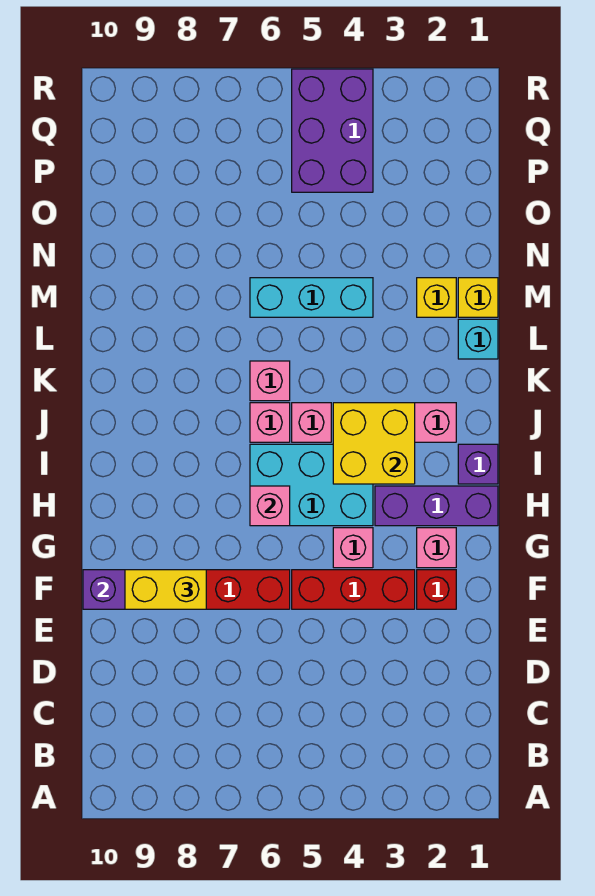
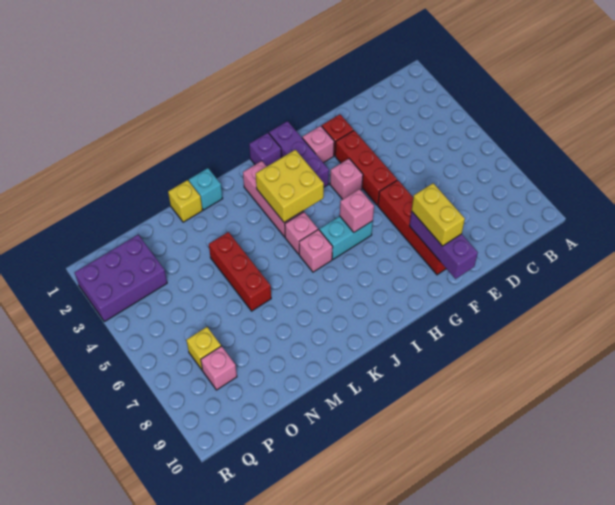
cyan 2x3 brick [250,444,373,526] -> cyan 1x2 brick [320,216,373,259]
pink 1x1 brick [250,361,290,401] -> pink 1x1 brick moved to [201,346,237,390]
yellow 1x1 brick [417,278,456,317] -> yellow 1x1 brick moved to [186,327,221,371]
cyan 1x3 brick [250,278,373,317] -> red 1x3 brick [209,232,271,311]
purple 2x3 brick [292,69,373,192] -> purple 2x3 brick moved to [75,235,167,322]

